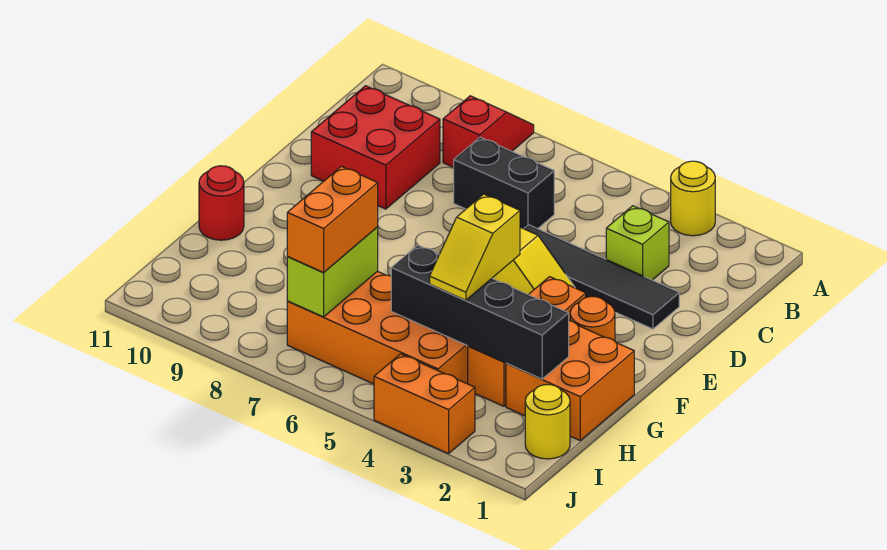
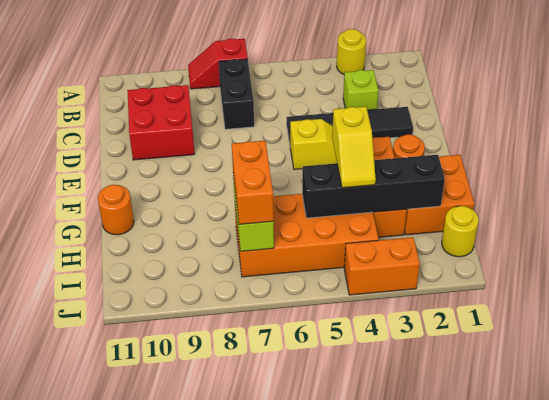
red 1x2 slope [443,96,534,167] -> red 1x2 slope turned to [188,39,248,89]
black 1x2 brick [454,137,554,229] -> black 1x2 brick turned to [219,59,254,129]
red 1x1 round brick [199,166,244,240] -> orange 1x1 round brick [98,185,134,235]

